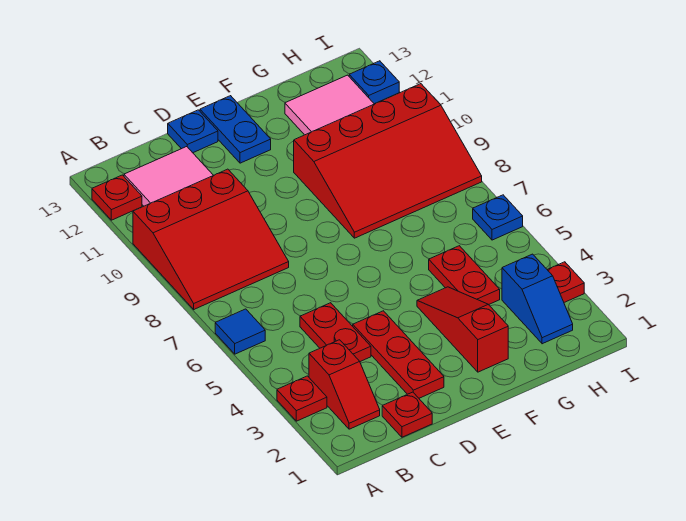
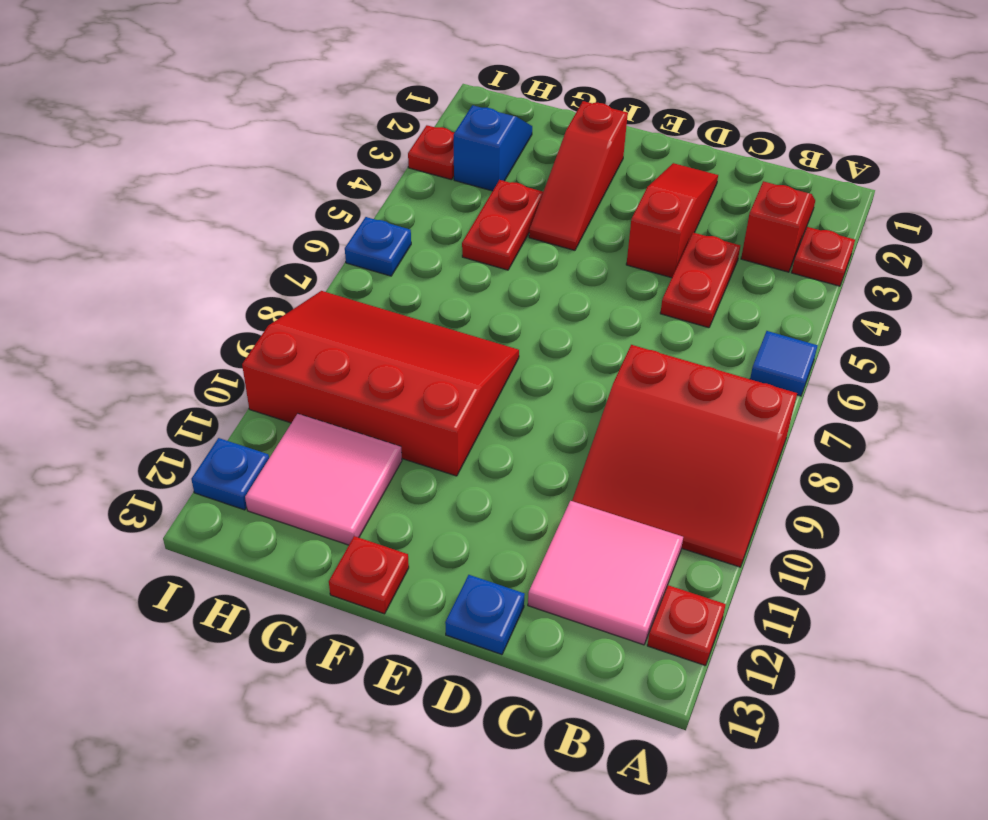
red 3x3 slope [133,169,289,309] -> red 3x3 slope turned to [572,345,797,567]
red 1x1 plate [382,392,432,437] -> red 1x1 plate moved to [329,536,409,614]
red 1x3 plate [353,311,444,398] -> red 1x3 slope [626,163,718,278]
blue 1x2 plate [200,96,271,163] -> none

